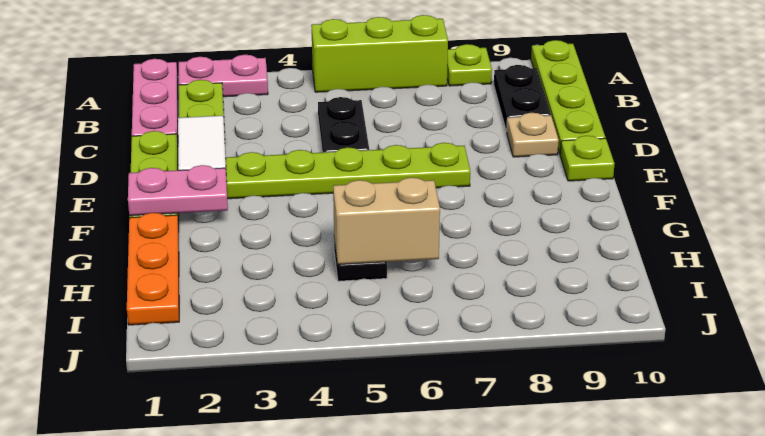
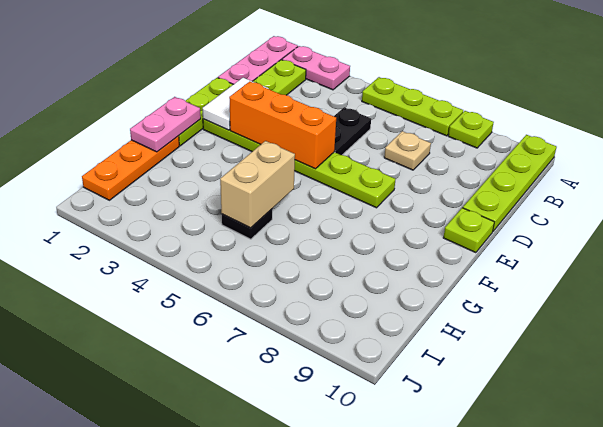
lime 1x3 brick [311,15,448,92] -> lime 1x3 plate [362,77,463,136]
black 1x2 plate [494,65,551,131] -> none
tan 1x1 plate [506,113,559,157] -> tan 1x1 plate moved to [384,131,431,170]
none -> orange 1x3 brick [229,82,336,169]
pink 1x2 plate [128,165,228,216] -> pink 1x2 plate turned to [130,97,201,152]
tan 1x2 brick [333,178,440,265] -> tan 1x2 brick turned to [220,141,295,228]

